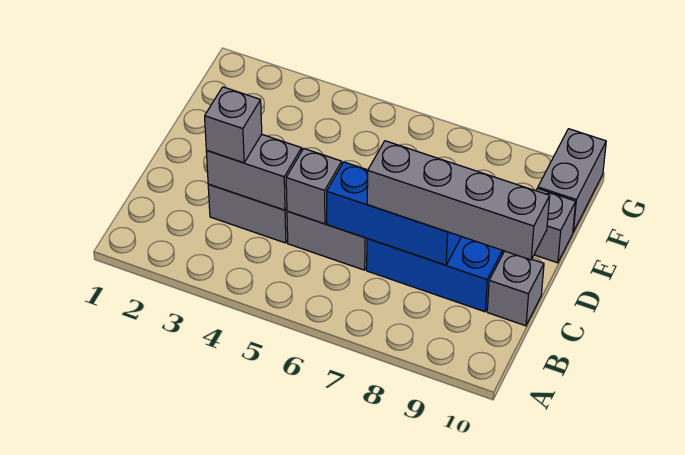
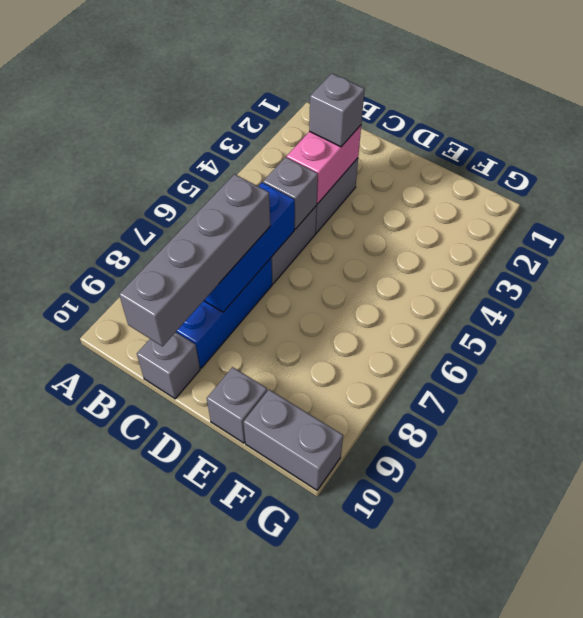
grey 1x2 brick [206,134,302,210] -> pink 1x2 brick [287,125,361,204]

